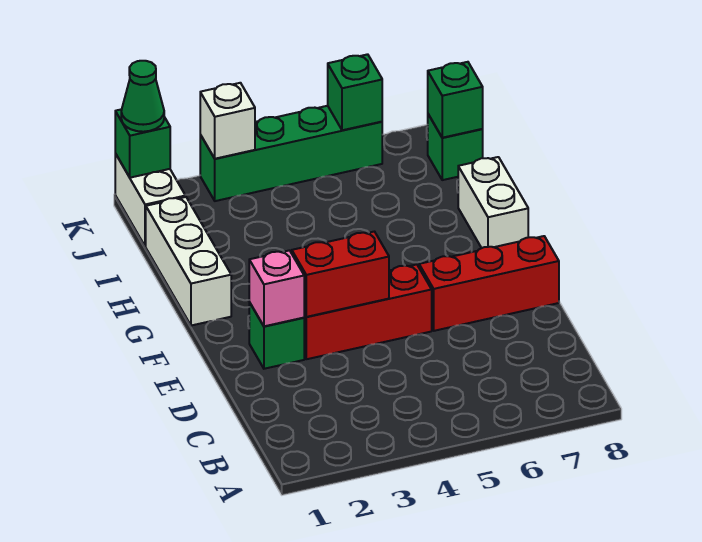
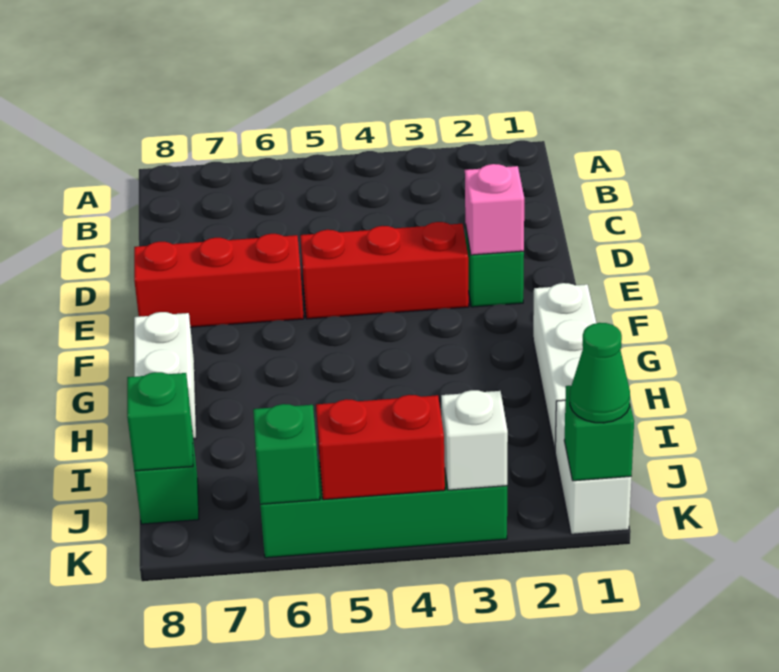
red 1x2 brick [292,232,389,317] -> red 1x2 brick moved to [316,395,445,500]

